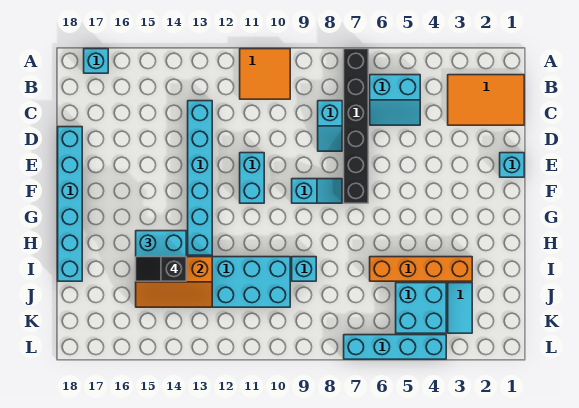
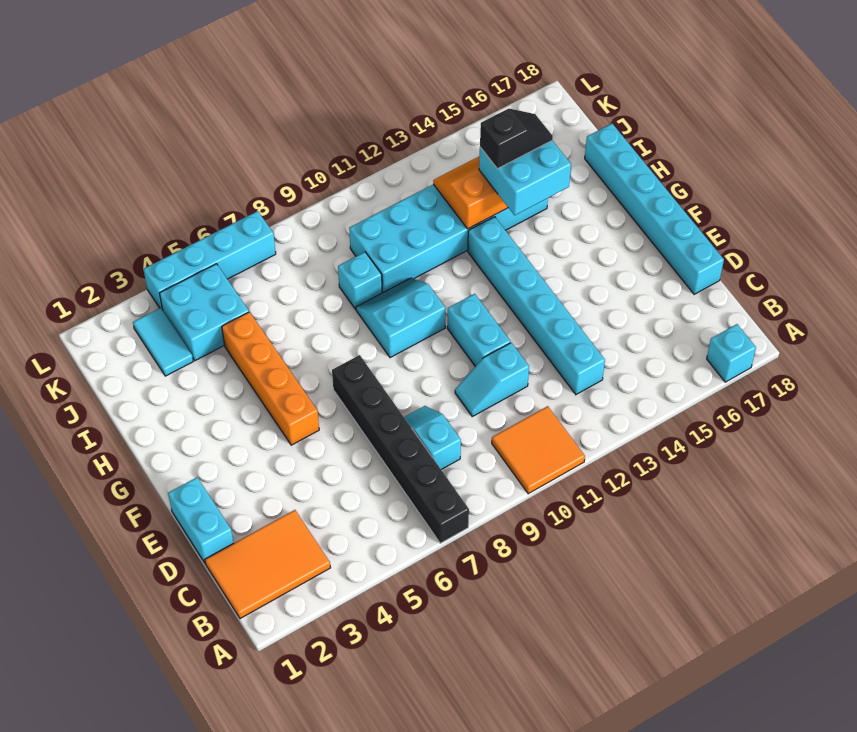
cyan 2x2 slope [370,75,420,125] -> cyan 2x2 slope moved to [356,278,446,358]
cyan 1x1 brick [500,153,524,177] -> cyan 1x2 brick [168,477,234,564]
cyan 1x2 slope [292,179,342,203] -> cyan 1x2 slope moved to [455,343,529,416]
orange 1x4 brick [370,257,472,281] -> orange 1x4 brick turned to [222,312,319,445]

